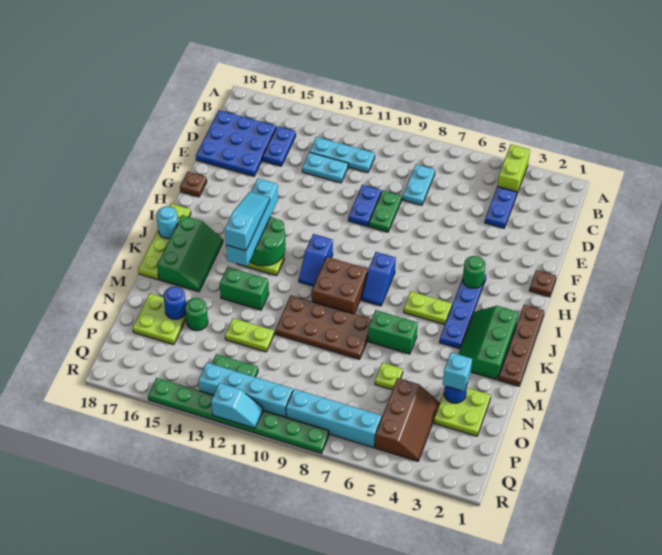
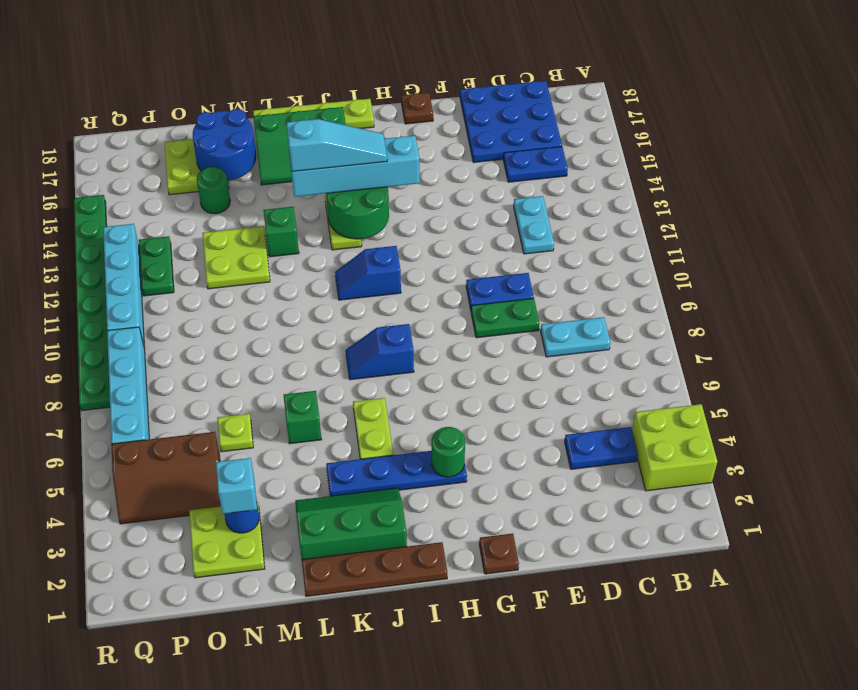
lime 1x2 brick [497,145,530,193] -> lime 2x2 brick [632,404,717,491]
cyan 1x3 plate [310,137,375,173] -> none
brown 2x2 brick [312,257,367,314] -> none
cyan 1x1 round brick [156,206,178,239] -> none
green 1x2 brick [368,310,418,354] -> green 1x1 brick [284,391,322,444]
brown 2x4 plate [275,296,372,359] -> none
green 1x2 brick [220,267,269,310] -> green 1x1 brick [264,207,299,257]
lime 1x2 plate [225,318,274,352] -> lime 2x2 plate [203,226,270,289]
blue 1x1 round brick [163,287,186,319] -> blue 2x2 round brick [193,109,256,180]
cyan 1x2 slope [211,383,263,428] -> none

